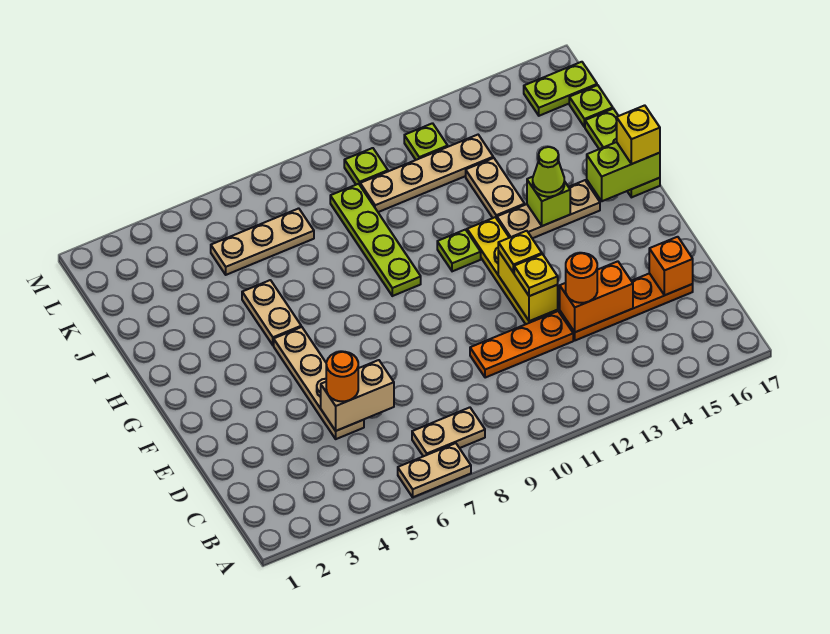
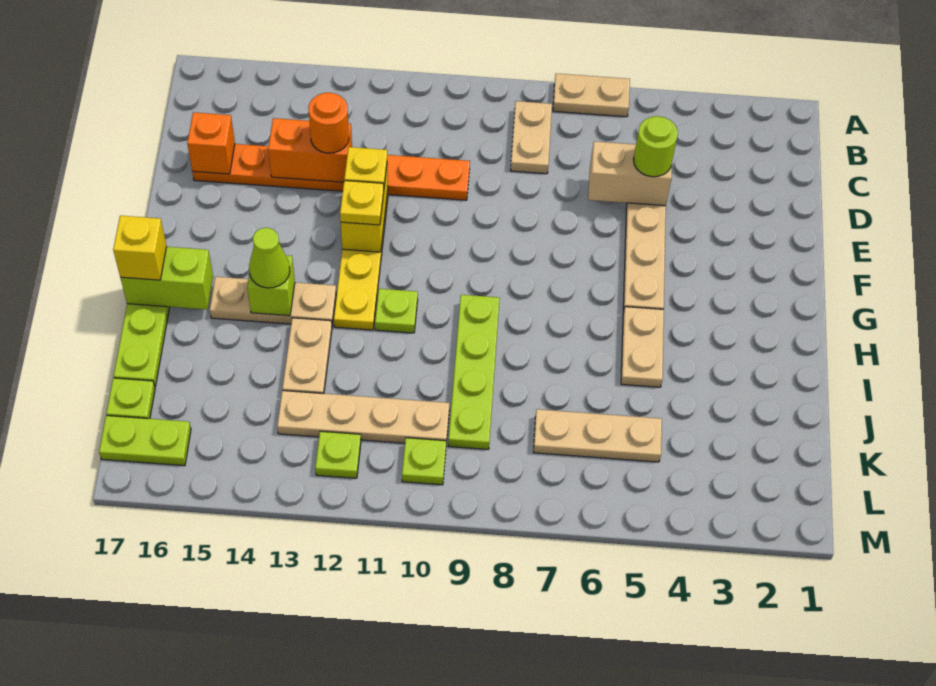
tan 1x2 plate [412,407,485,456] -> tan 1x2 plate turned to [510,101,552,174]
orange 1x1 round brick [326,352,358,401] -> lime 1x1 round brick [633,116,678,177]

